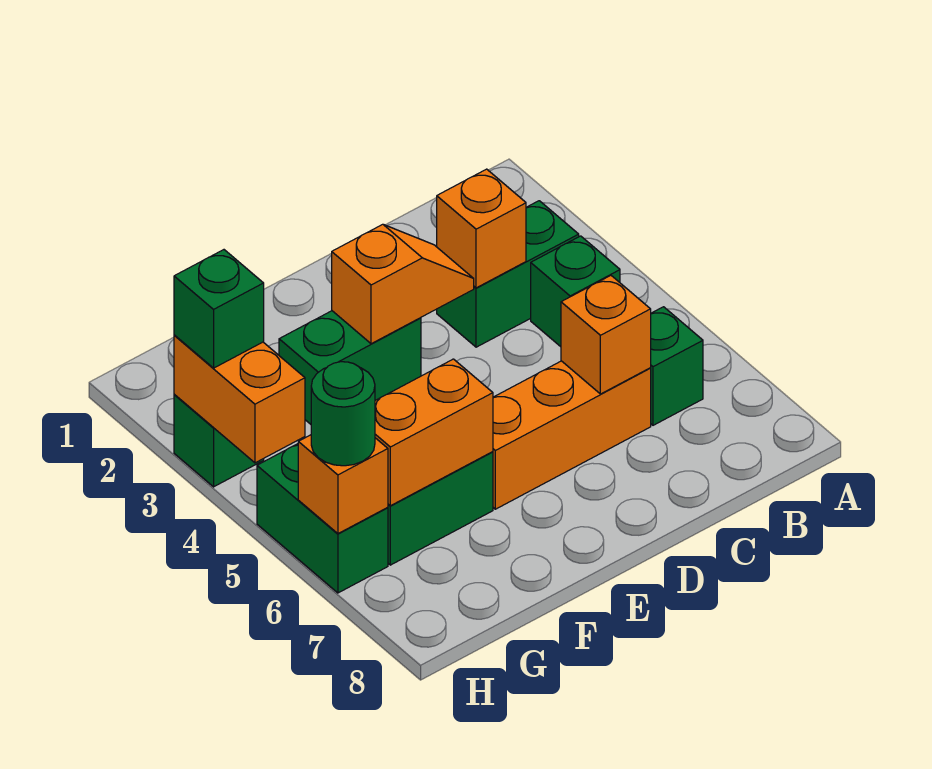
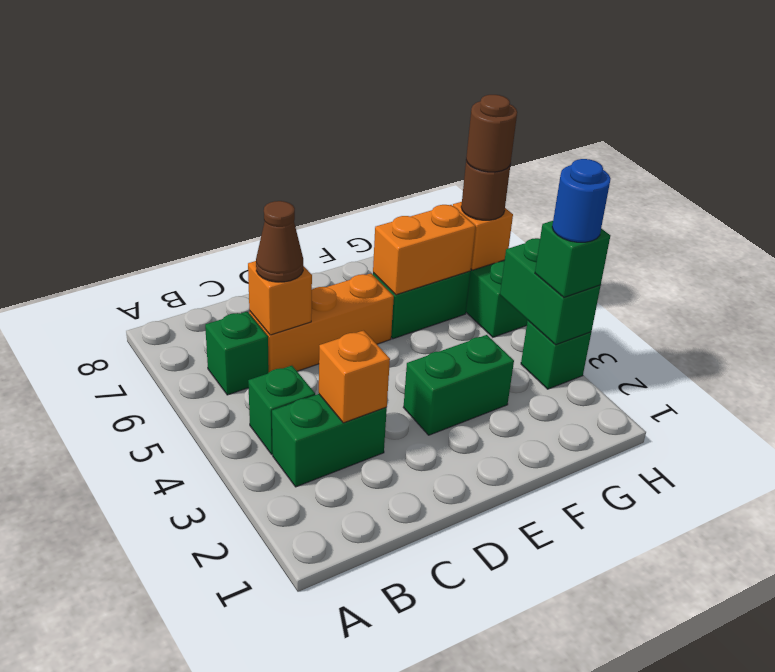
none -> brown 1x1 cone [256,201,303,282]
orange 1x2 slope [332,224,474,344] -> none
orange 1x2 brick [174,335,305,463] -> green 1x2 brick [500,238,601,345]
none -> blue 1x1 round brick [552,159,611,242]
green 1x1 round brick [311,362,375,466] -> brown 1x1 round brick [461,160,510,220]
none -> brown 1x1 round brick [466,95,517,172]

